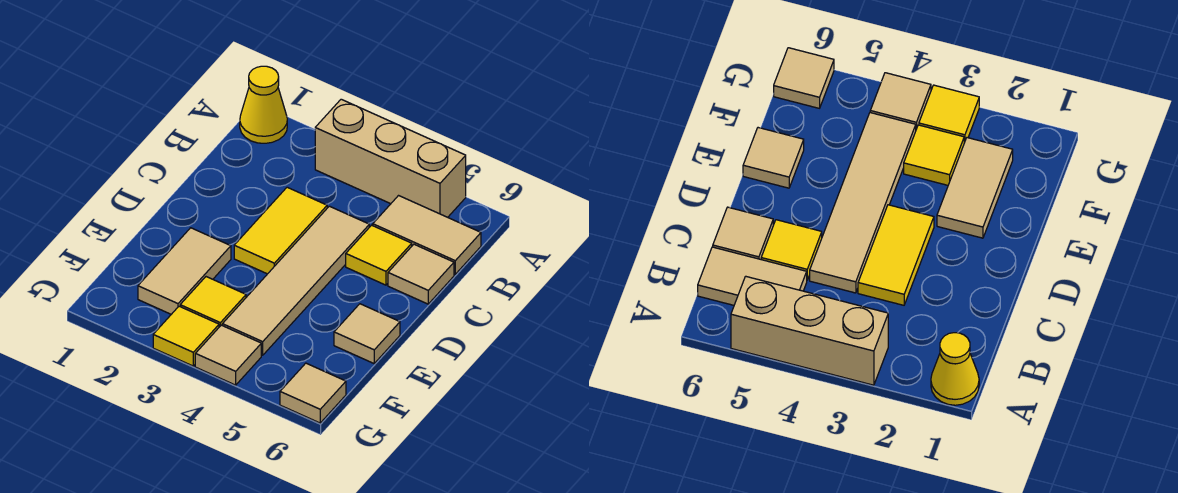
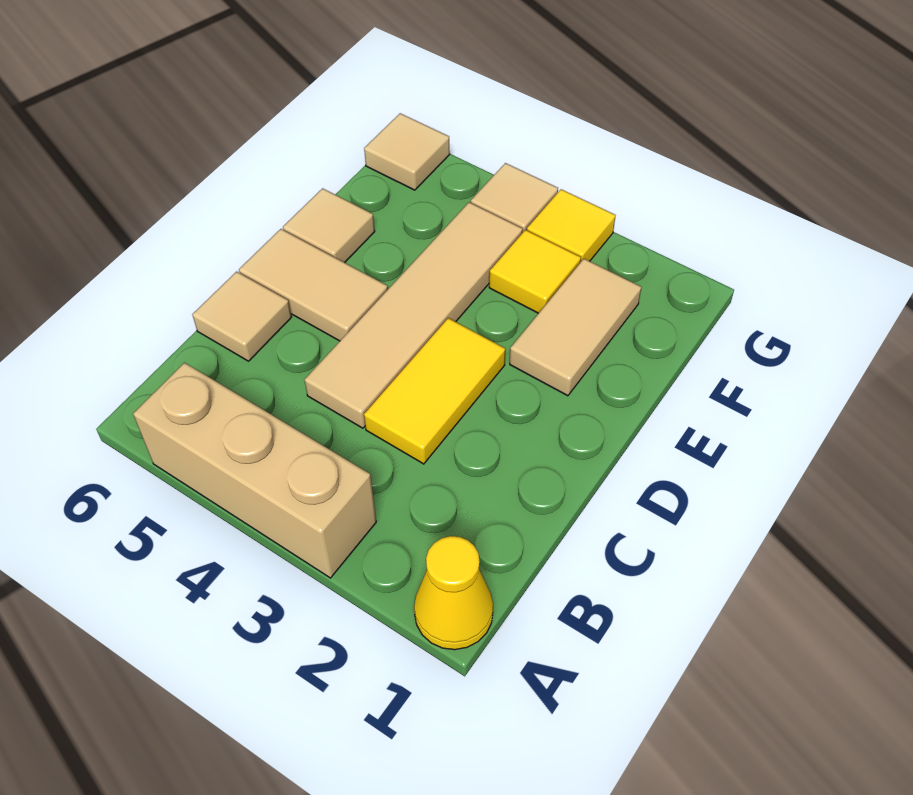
tan 1x2 tile [373,196,481,274] -> tan 1x2 tile moved to [239,229,388,341]
yellow 1x1 tile [346,225,412,285] -> none

